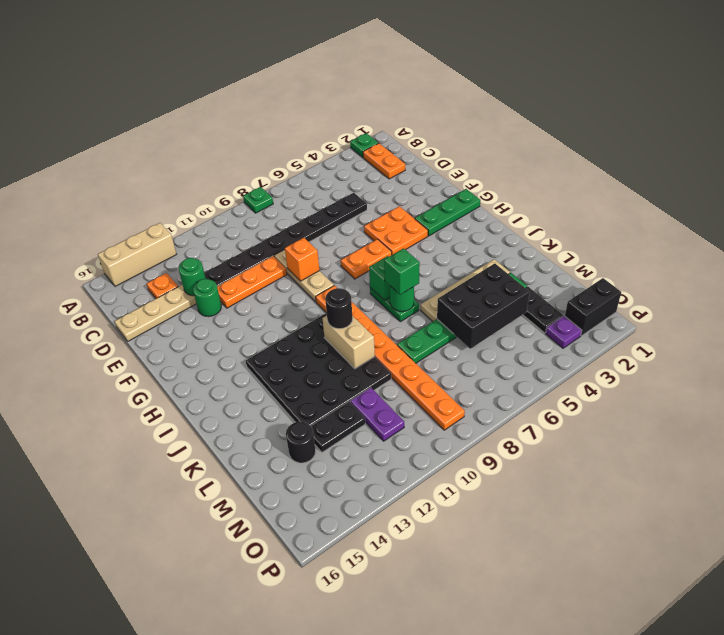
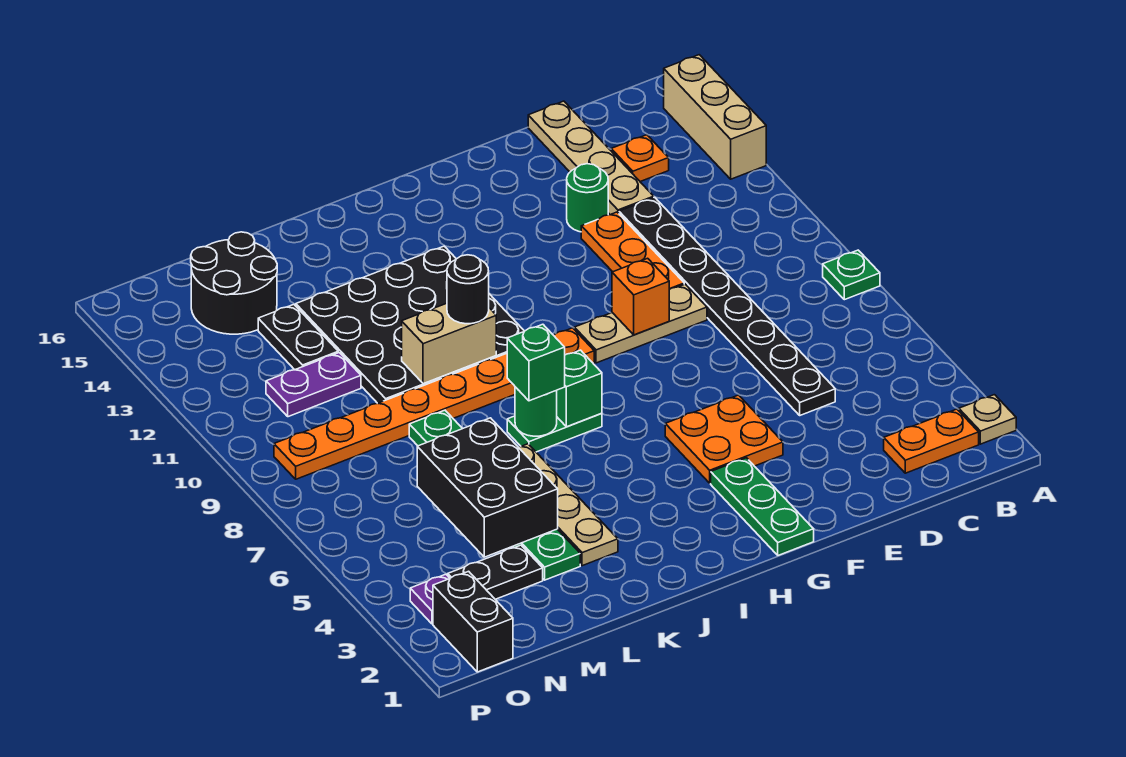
green 1x1 plate [350,133,378,157] -> tan 1x1 plate [959,395,1016,444]
green 1x1 round brick [179,258,206,296] -> none
orange 1x2 plate [341,239,392,279] -> none
black 1x1 round brick [286,422,316,463] -> black 2x2 round brick [191,232,277,334]

